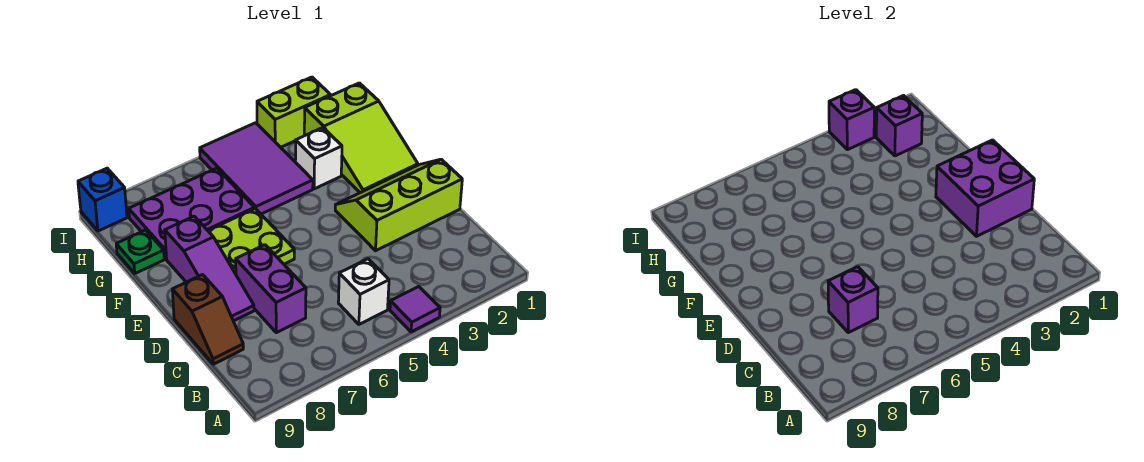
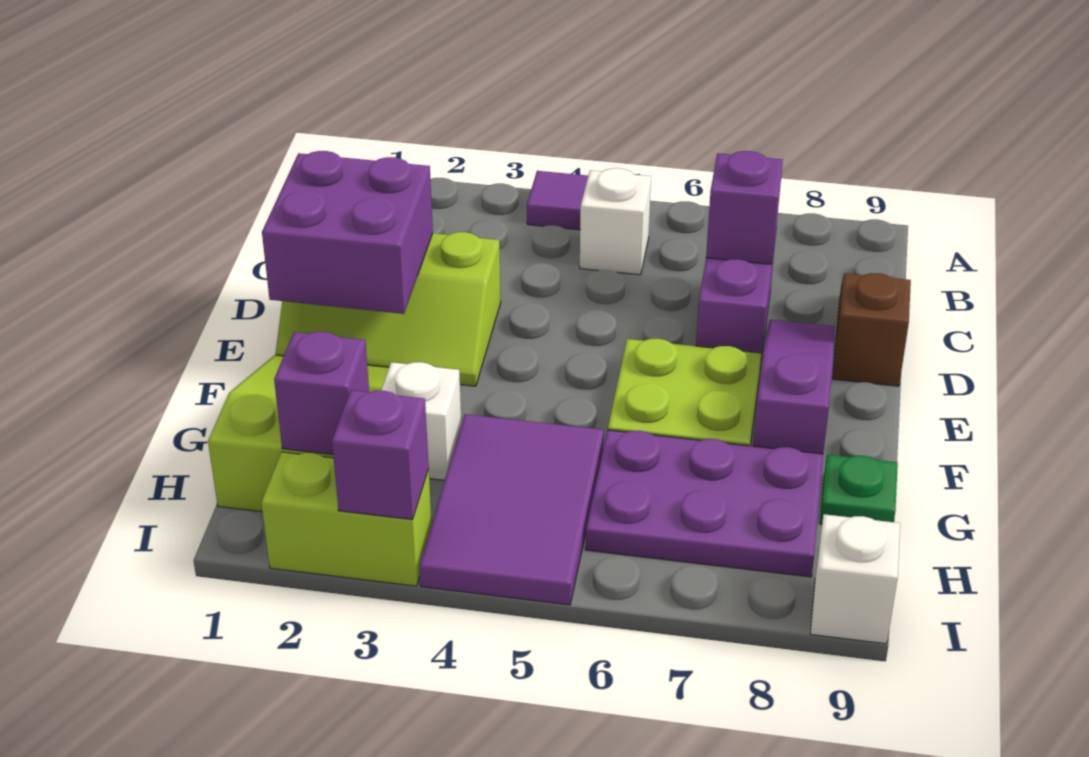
blue 1x1 brick [78,168,127,231] -> white 1x1 brick [810,514,900,644]

